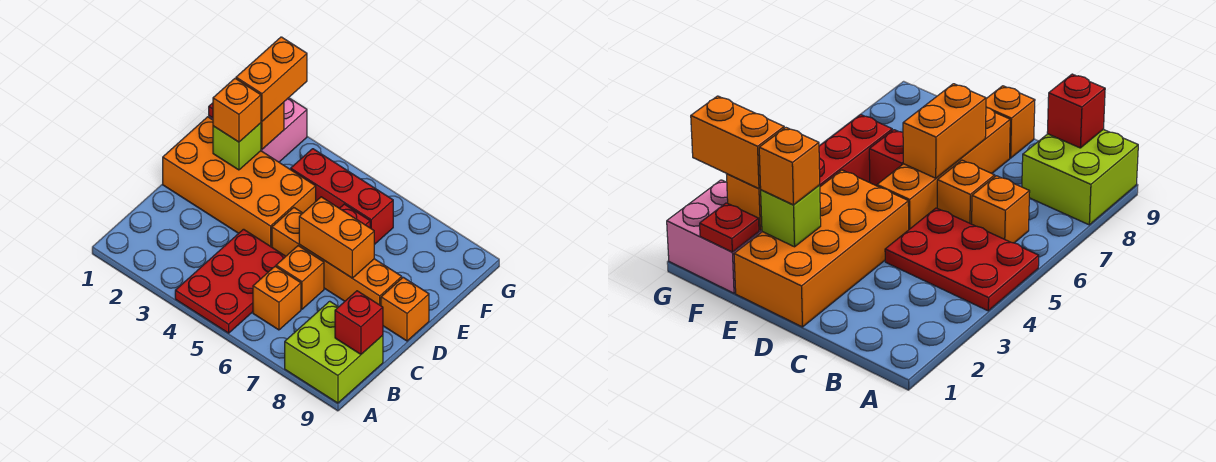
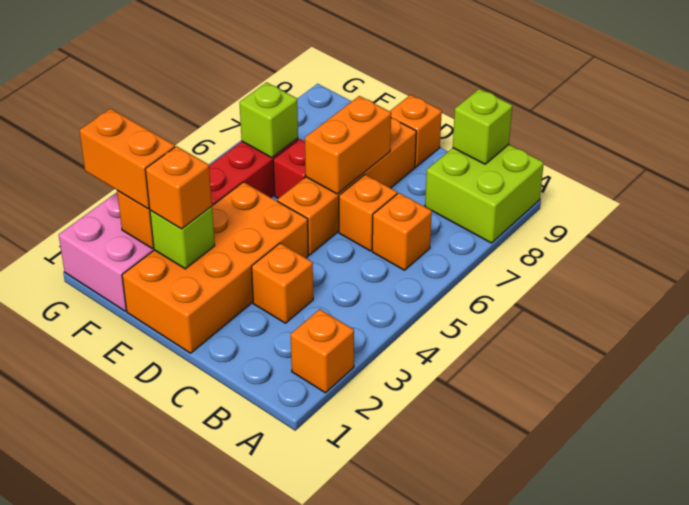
none -> orange 1x1 brick [291,309,354,393]
red 2x3 plate [175,229,286,333] -> none
red 1x1 brick [335,291,383,354] -> lime 1x1 brick [453,89,512,164]
none -> orange 1x1 brick [252,243,313,323]
red 1x1 plate [700,203,759,252] -> none
none -> lime 1x1 brick [240,82,298,157]

